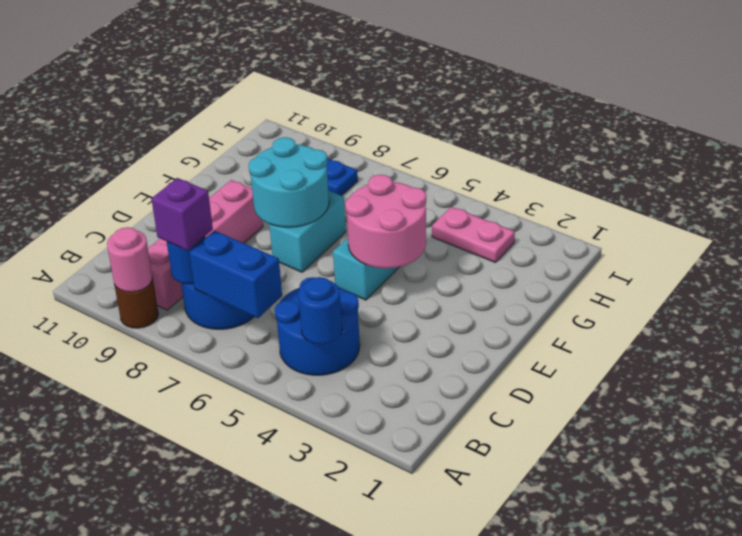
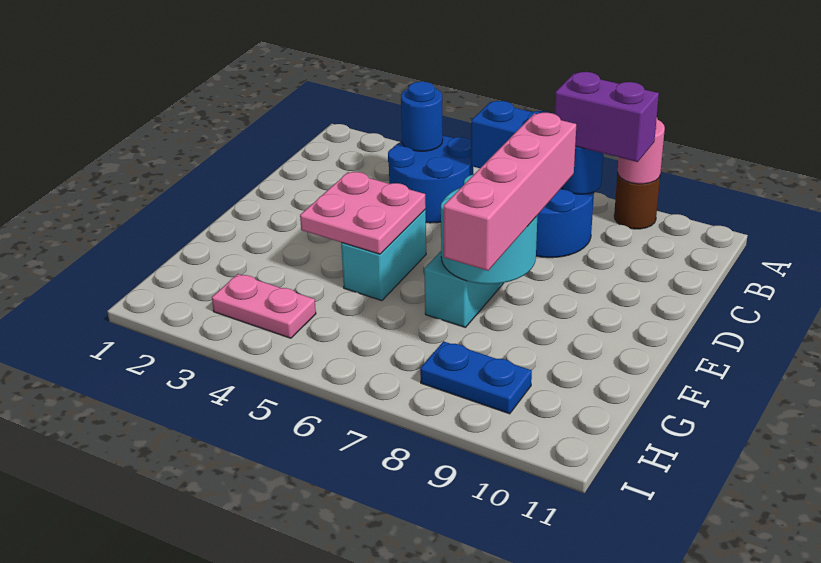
purple 1x1 brick [152,178,213,251] -> purple 1x2 brick [554,72,659,162]
pink 1x4 brick [148,180,263,310] -> pink 1x4 brick moved to [444,113,576,271]
pink 2x2 round brick [345,175,426,268] -> pink 2x2 plate [300,172,426,254]

